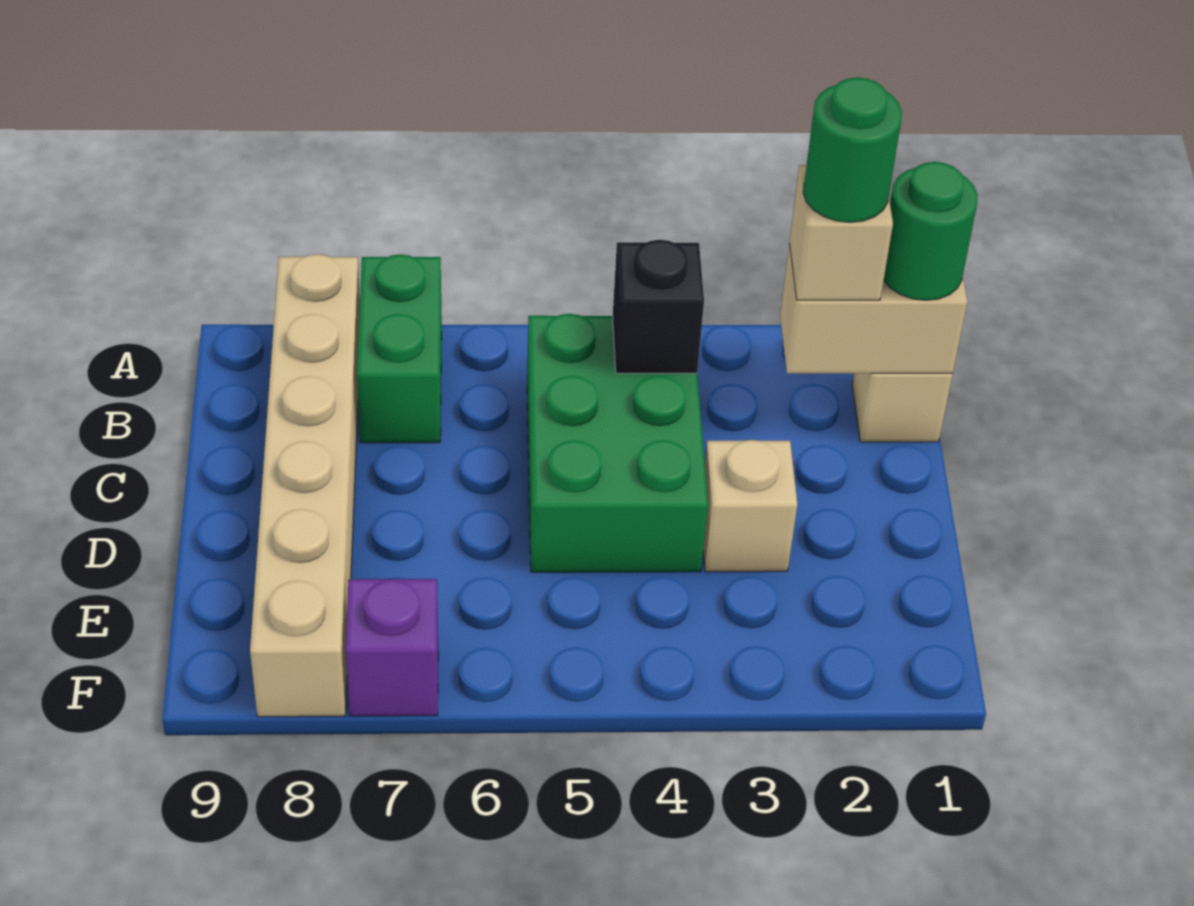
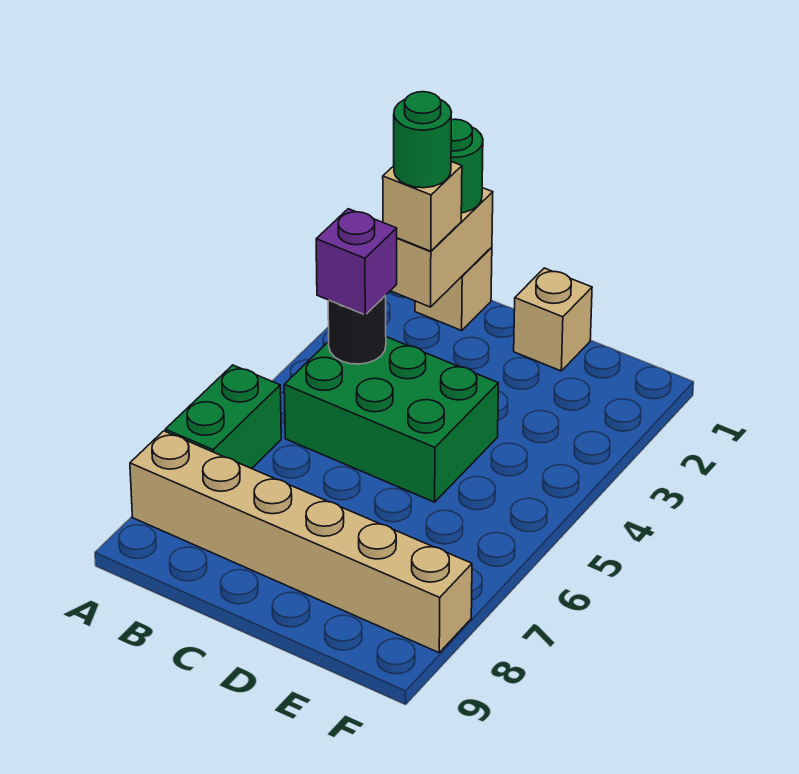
green 1x2 brick [357,254,442,443] -> green 1x2 brick turned to [165,365,281,469]
black 1x1 brick [613,240,704,373] -> black 1x1 round brick [328,295,386,364]
tan 1x1 brick [703,440,797,572] -> tan 1x1 brick moved to [514,268,592,371]
purple 1x1 brick [346,579,438,716] -> purple 1x1 brick moved to [316,209,397,315]

